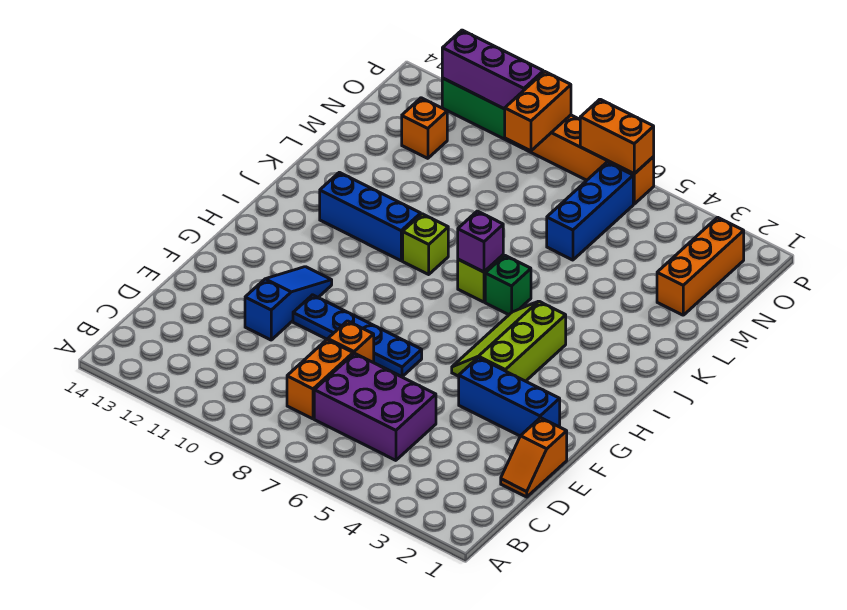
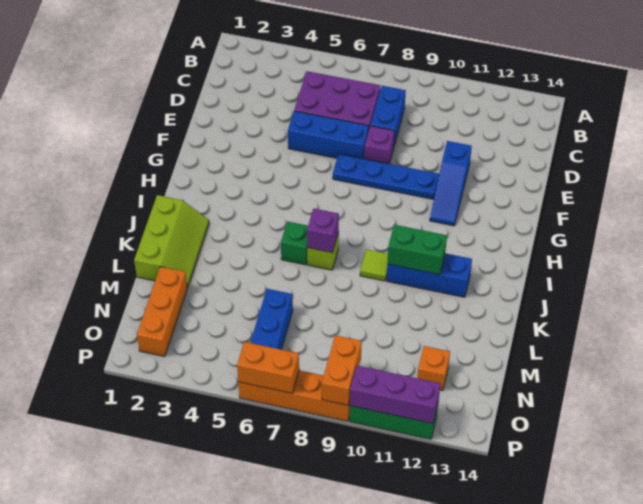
orange 1x2 brick [287,340,353,419] -> blue 1x2 brick [370,86,406,145]
orange 1x2 slope [501,418,567,497] -> none
orange 1x1 brick [328,321,374,363] -> purple 1x1 brick [364,126,394,164]
blue 1x3 brick [459,358,560,436] -> blue 1x3 brick moved to [288,111,369,159]
lime 2x3 slope [452,301,566,381] -> lime 2x3 slope moved to [134,195,209,288]
lime 1x1 brick [403,214,448,274] -> lime 1x1 tile [360,249,388,281]
none -> green 1x2 brick [387,225,447,275]

